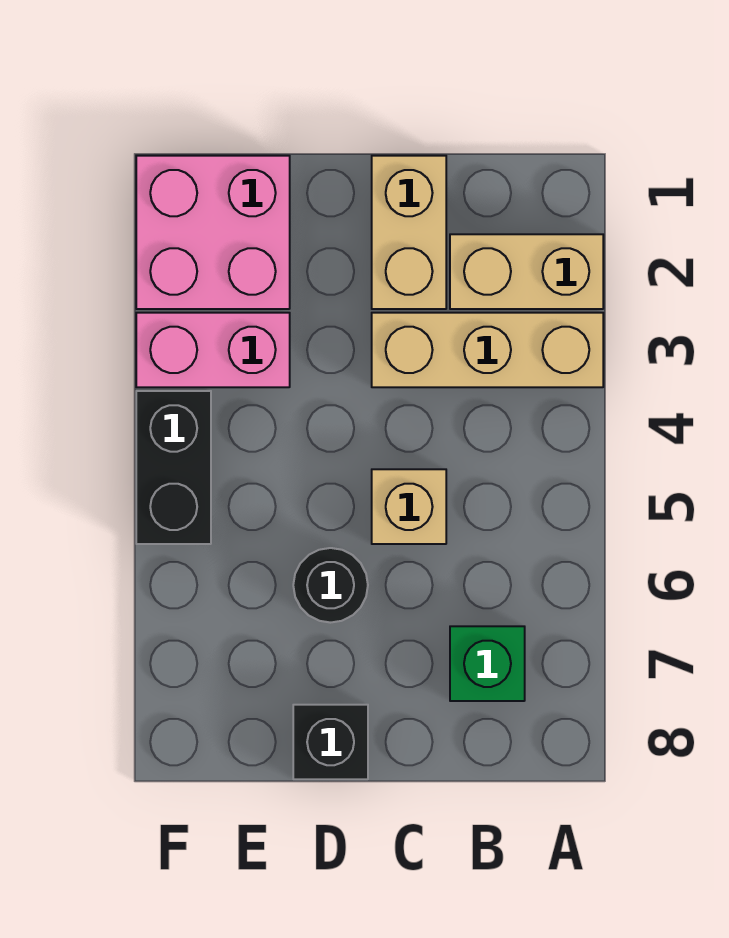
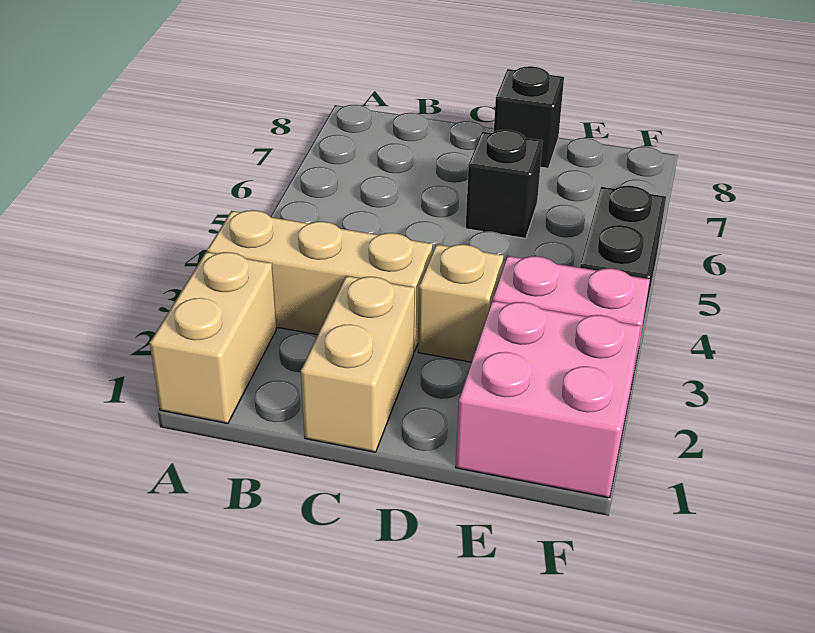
tan 1x2 brick [450,234,603,309] -> tan 1x2 brick turned to [150,252,277,423]
green 1x1 brick [450,626,525,701] -> none
tan 1x1 brick [372,469,446,544] -> tan 1x1 brick moved to [418,244,504,362]
black 1x1 round brick [293,548,368,623] -> black 1x1 brick [466,130,542,238]

